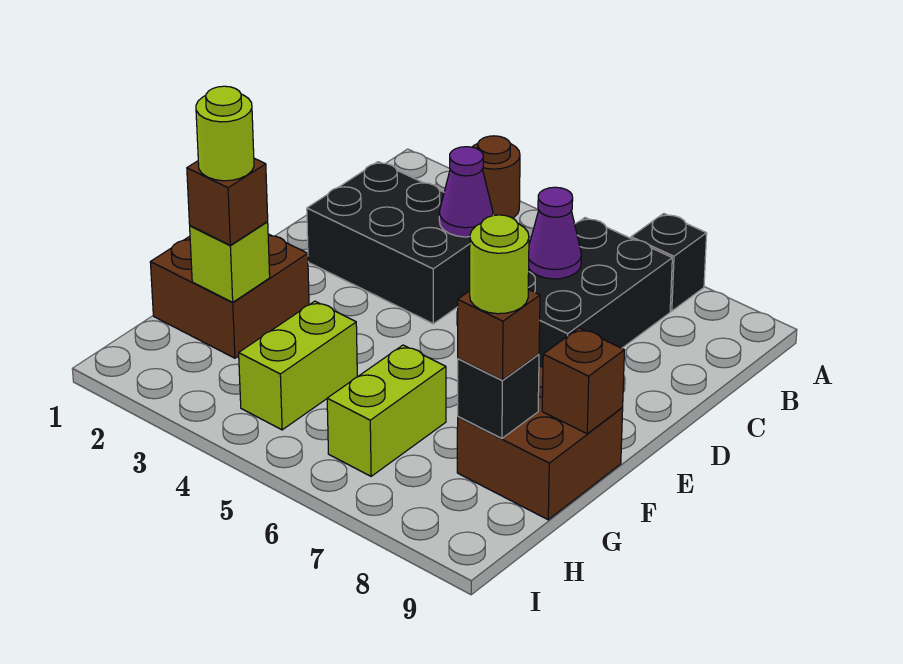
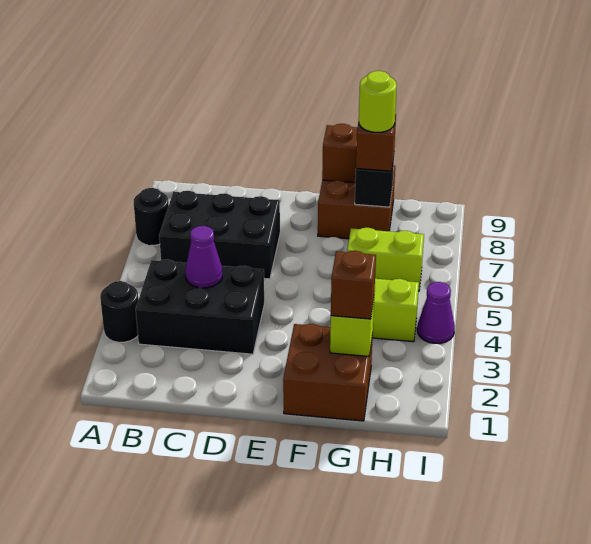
brown 1x1 round brick [473,136,520,218] -> black 1x1 round brick [100,281,139,342]
black 1x1 brick [631,213,707,311] -> black 1x1 round brick [134,188,169,245]
black 2x3 brick [307,162,470,324] -> black 2x3 brick turned to [136,259,264,354]
purple 1x1 cone [529,187,582,279] -> purple 1x1 cone moved to [417,282,455,343]
lime 1x1 round brick [196,86,254,181] -> none

